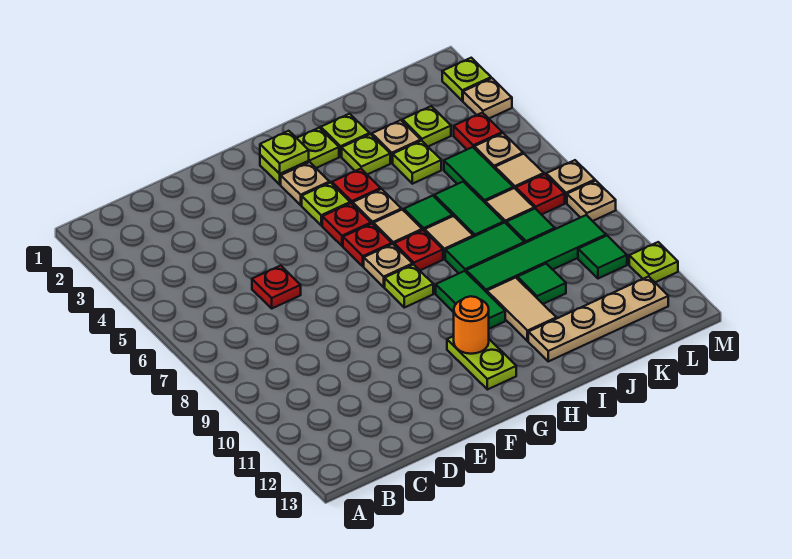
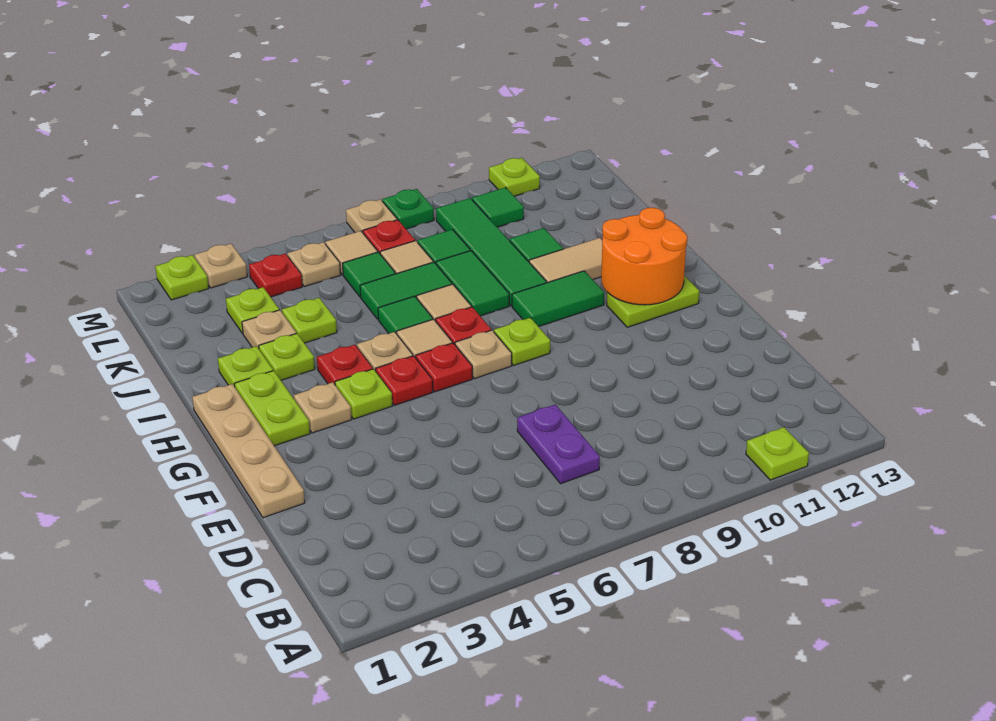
none -> purple 1x2 plate [517,404,600,484]
red 1x1 plate [252,266,301,308] -> none
lime 1x1 plate [260,131,309,174] -> lime 1x1 plate moved to [746,427,809,480]
orange 1x1 round brick [454,296,489,354] -> orange 2x2 round brick [601,208,687,305]
tan 1x4 plate [528,277,668,361] -> tan 1x4 plate moved to [192,384,305,518]
green 1x2 tile [444,147,513,202] -> green 1x1 tile [342,252,396,297]
tan 1x1 plate [567,181,616,221] -> green 1x1 plate [382,189,434,229]

